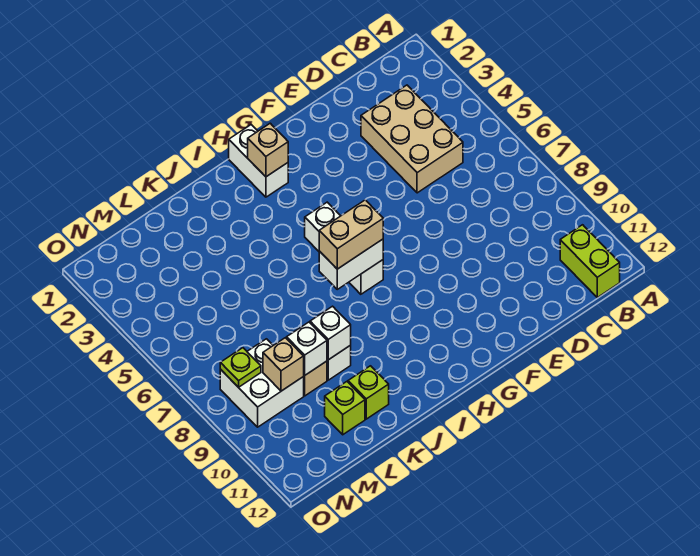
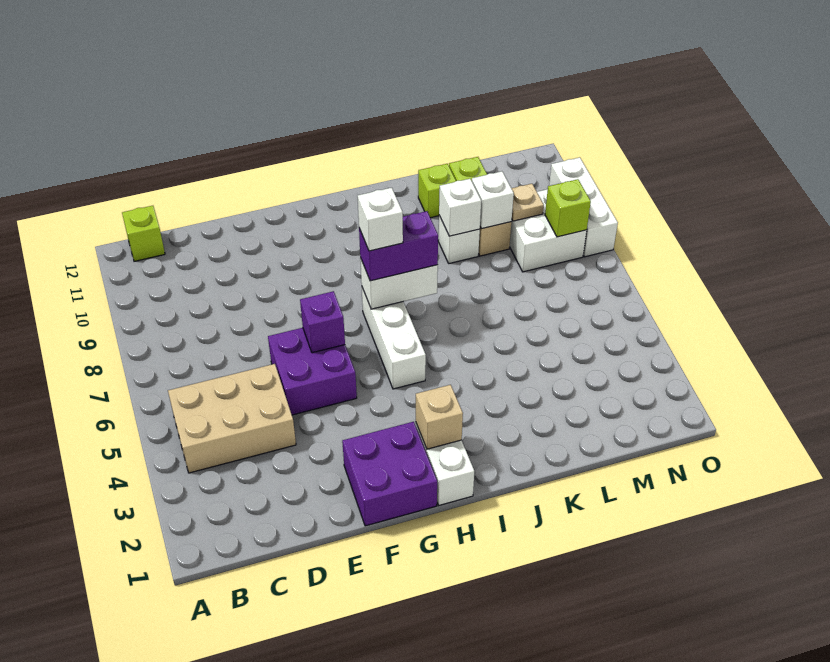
lime 1x2 brick [560,225,620,297] -> lime 1x1 brick [122,206,165,261]
tan 2x3 brick [361,85,463,193] -> tan 2x3 brick turned to [168,364,296,473]
none -> purple 2x2 brick [268,328,357,415]
none -> purple 2x2 brick [342,422,437,526]
none -> purple 1x1 brick [300,291,345,353]
tan 1x2 brick [319,200,383,269] -> purple 1x2 brick [359,211,438,281]
none -> white 1x1 brick [358,188,403,251]
tan 1x1 brick [263,338,304,391] -> tan 1x1 plate [512,184,544,221]
lime 1x1 plate [220,348,261,387] -> lime 1x1 brick [545,179,591,237]
none -> white 1x3 brick [549,157,618,257]

